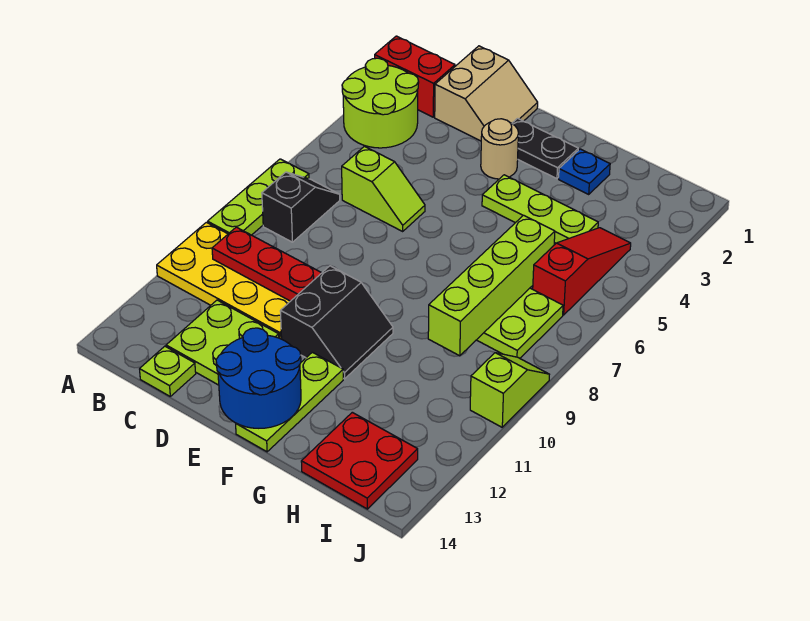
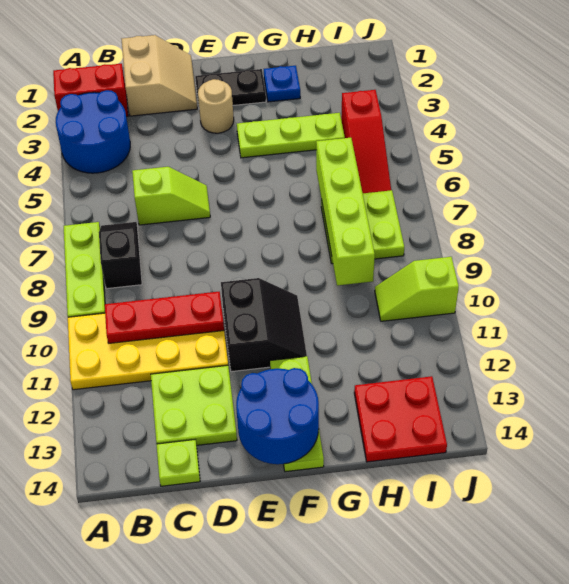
lime 2x2 round brick [342,58,419,148] -> blue 2x2 round brick [56,90,130,173]
red 1x3 slope [533,228,631,315] -> red 1x3 slope turned to [341,90,391,193]
lime 1x2 slope [470,353,549,427] -> lime 1x2 slope turned to [375,257,459,321]

